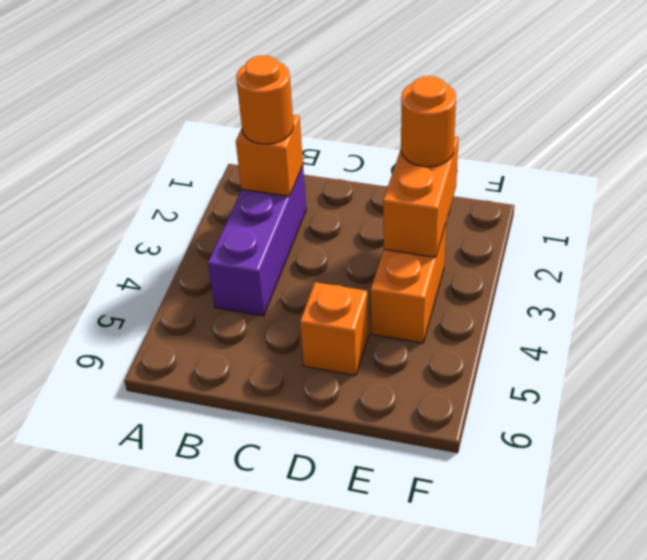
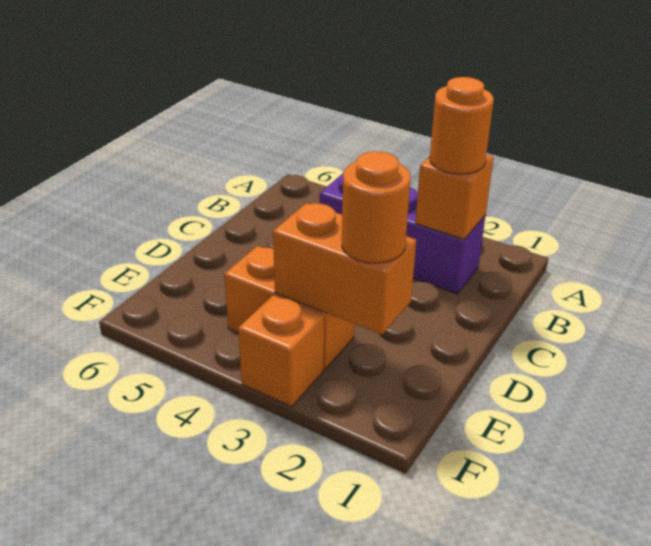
orange 1x1 brick [300,282,369,375] -> orange 1x1 brick moved to [238,295,324,407]

